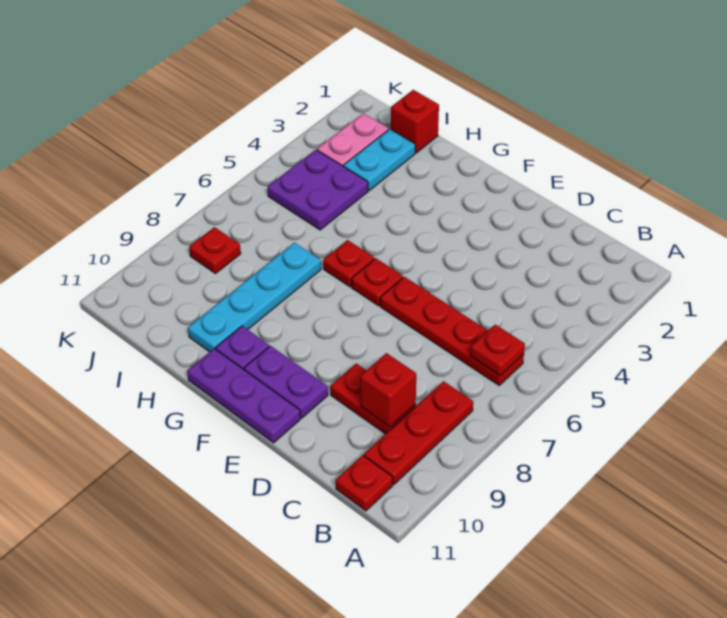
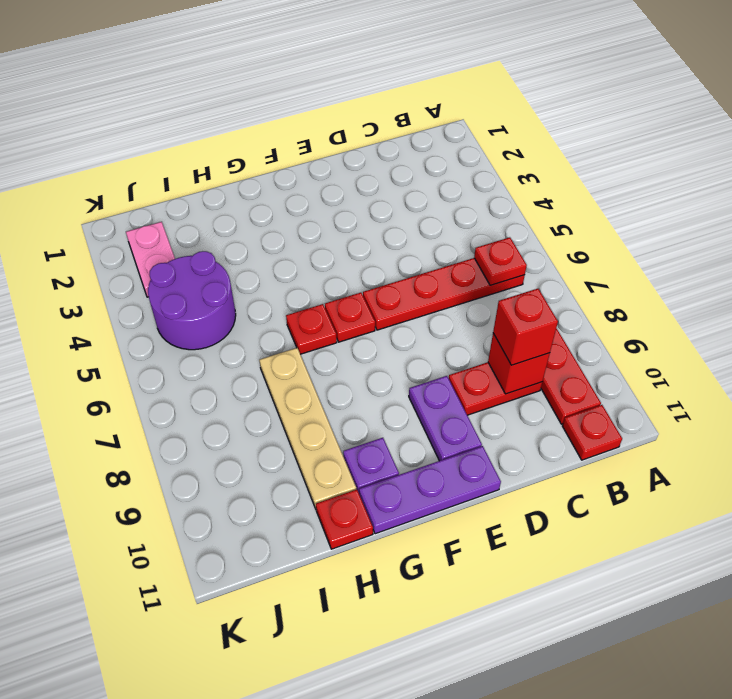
purple 1x2 plate [244,346,328,418] -> purple 1x2 plate turned to [409,376,482,461]
cyan 1x4 plate [188,243,321,352] -> tan 1x4 plate [259,348,356,509]
red 1x1 brick [391,90,439,153] -> red 1x1 brick moved to [493,289,558,365]
cyan 1x2 plate [344,129,415,191] -> none
purple 2x2 plate [268,150,368,230] -> purple 2x2 round brick [148,251,236,350]
red 1x1 plate [189,227,241,274] -> red 1x1 plate moved to [316,489,373,549]

